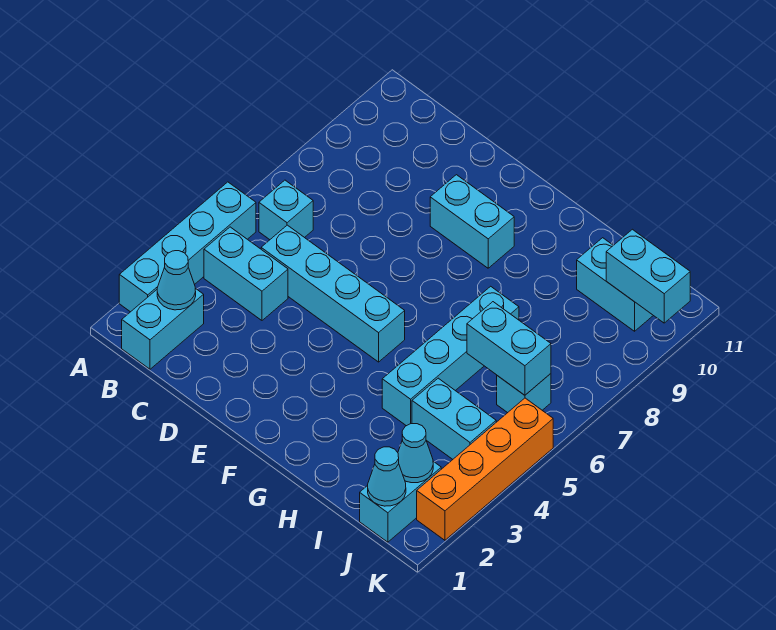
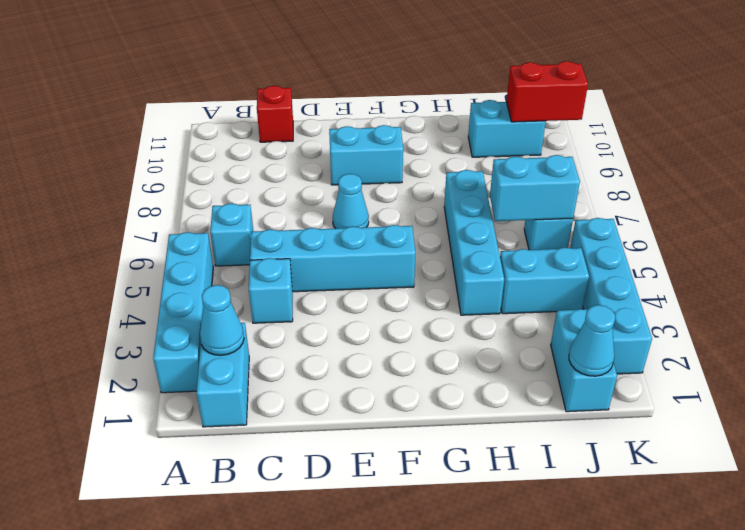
cyan 1x2 brick [204,227,288,320] -> cyan 1x1 brick [249,258,293,323]
none -> red 1x1 brick [257,86,293,142]
cyan 1x1 cone [398,424,433,483] -> cyan 1x1 cone moved to [333,174,369,228]
cyan 1x2 brick [606,229,690,323] -> red 1x2 brick [506,61,588,122]
orange 1x4 brick [417,398,553,540] -> cyan 1x4 brick [570,218,652,374]

